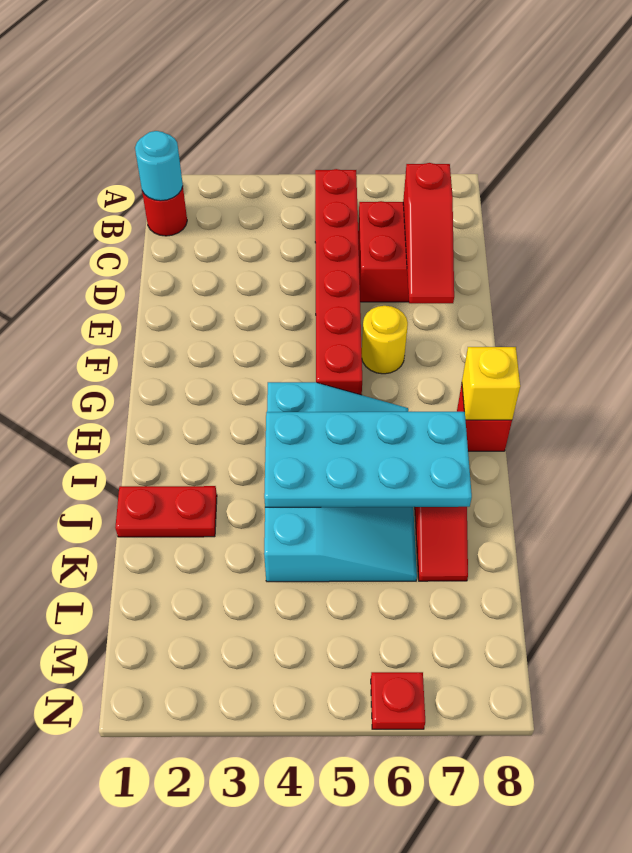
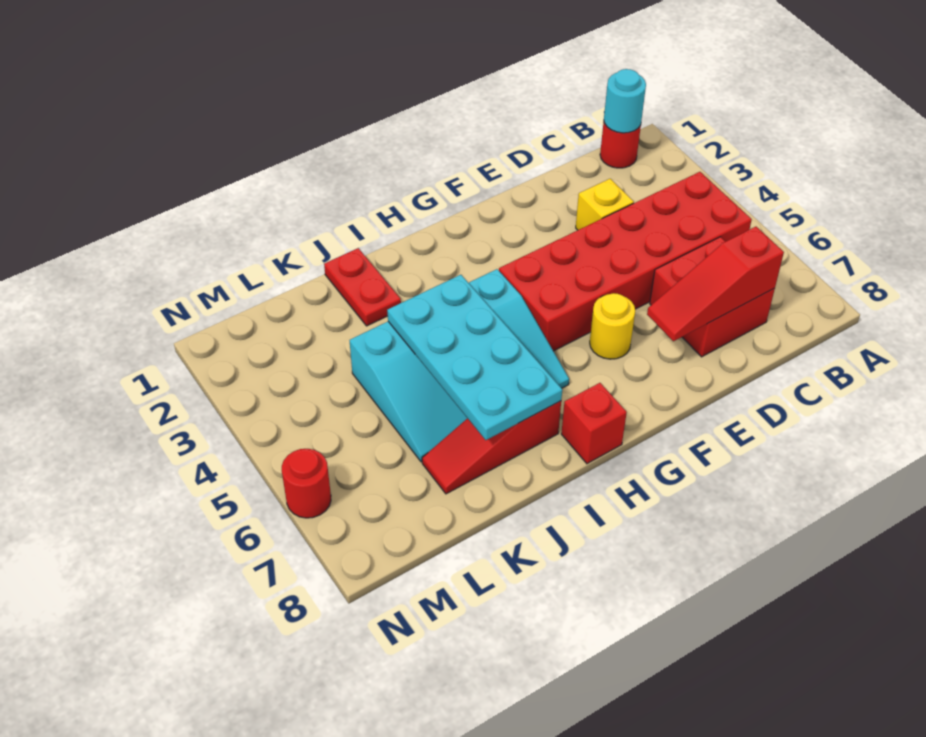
red 1x6 brick [315,169,362,395] -> red 2x6 brick [499,172,752,351]
yellow 1x1 brick [462,347,520,420] -> yellow 1x1 brick moved to [576,179,634,230]
red 1x1 plate [371,672,425,729] -> red 1x1 round brick [282,449,331,518]

